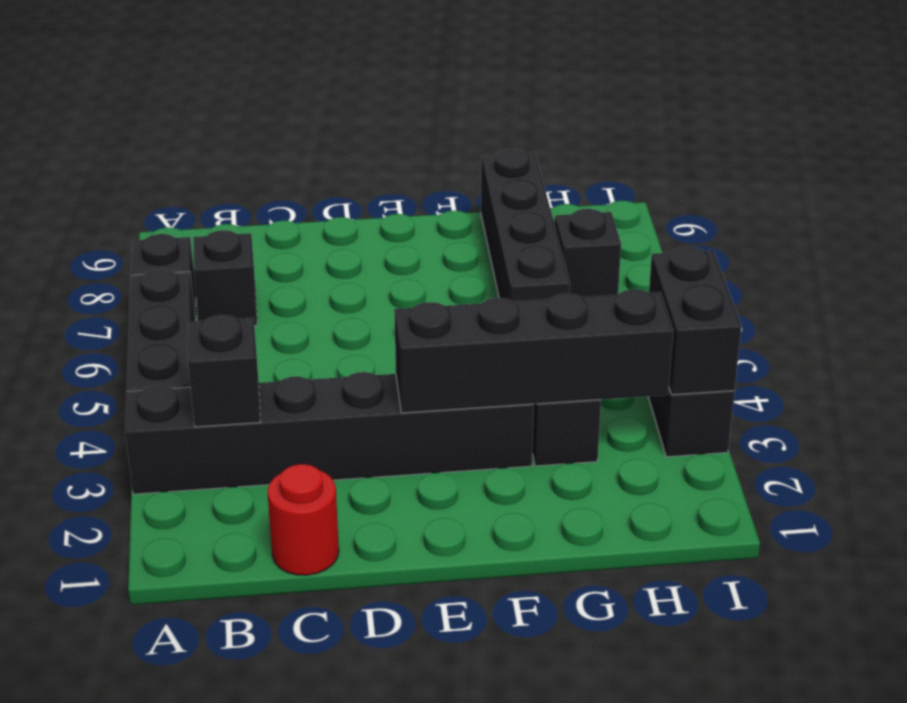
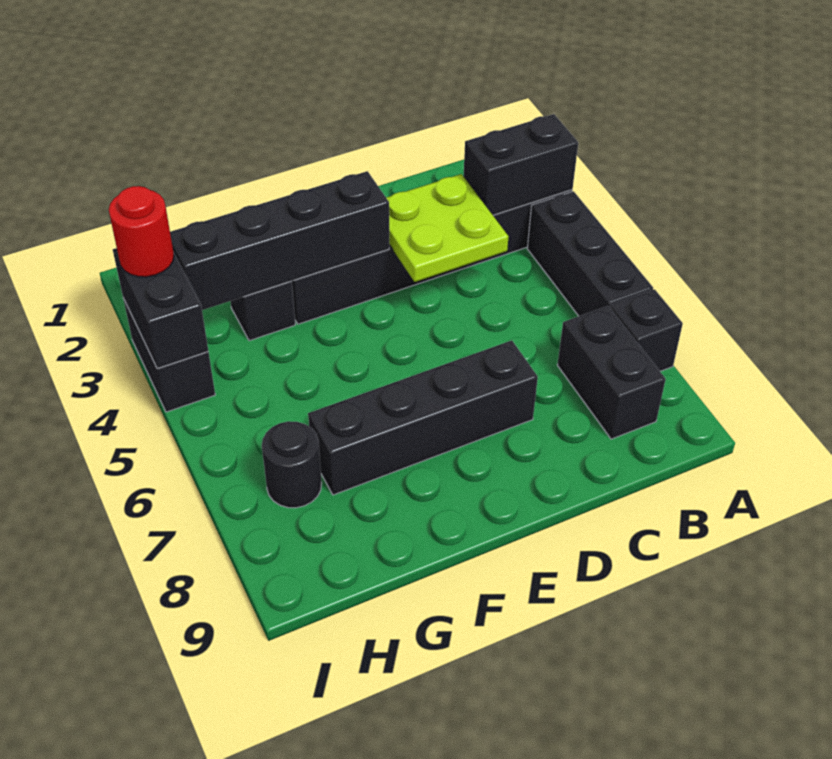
black 1x1 brick [188,315,261,427] -> black 1x2 brick [463,114,578,215]
black 1x1 brick [193,230,257,326] -> black 1x2 brick [557,306,666,439]
red 1x1 round brick [267,464,339,575] -> red 1x1 round brick moved to [109,186,174,277]
none -> lime 2x2 plate [386,174,509,282]
black 1x4 brick [481,149,570,301] -> black 1x4 brick turned to [308,340,538,495]
black 1x1 brick [555,209,621,297] -> black 1x1 round brick [262,421,322,508]

